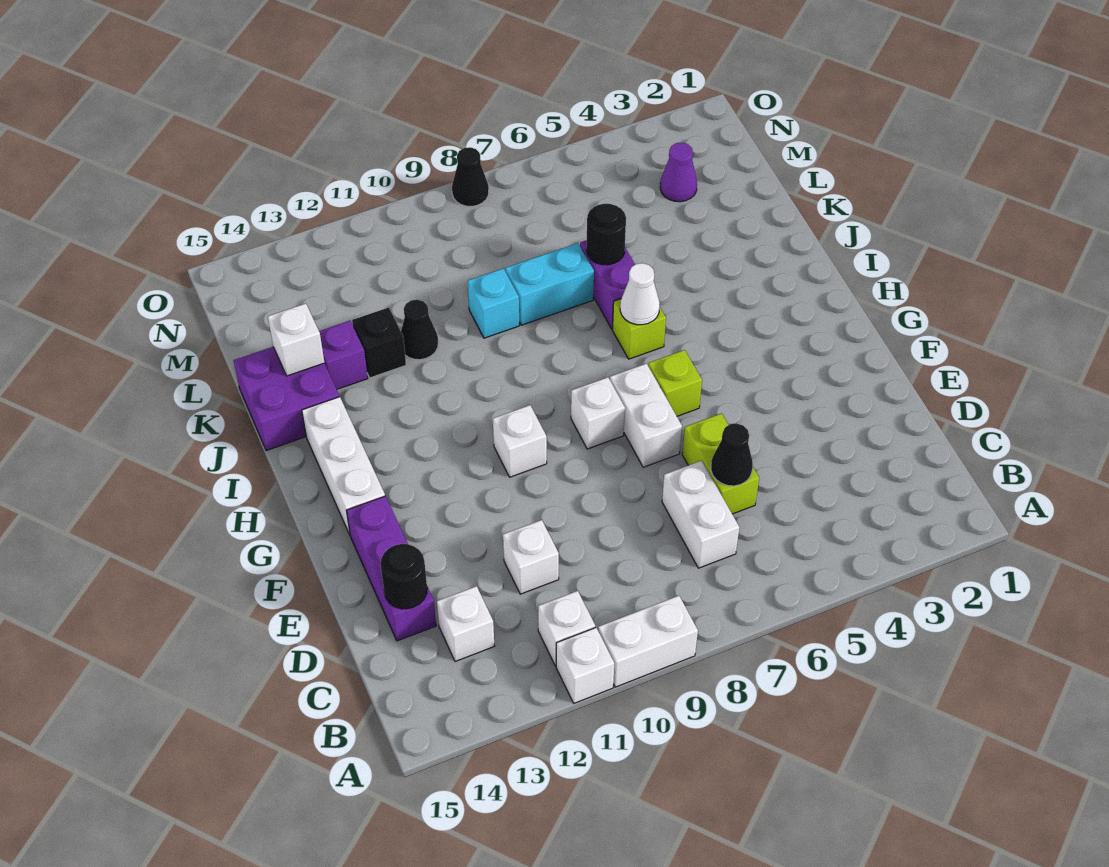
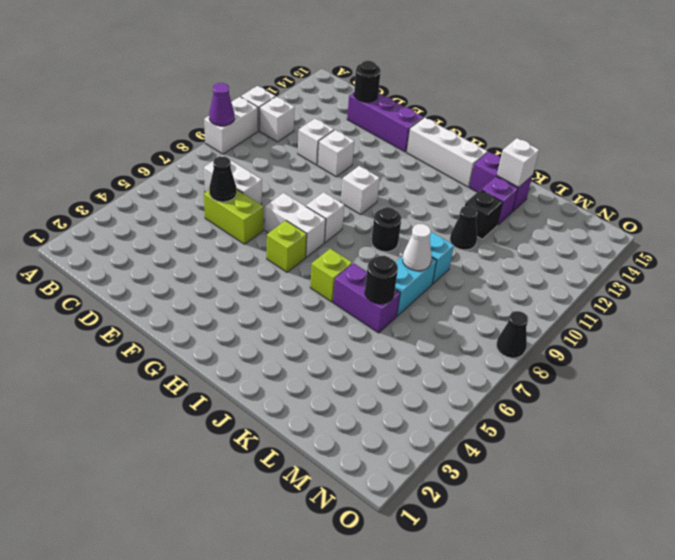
white 1x1 brick [437,586,494,661] -> white 1x1 brick moved to [317,130,354,177]
white 1x1 cone [620,263,660,325] -> white 1x1 cone moved to [403,224,432,271]
none -> black 1x1 round brick [371,207,402,252]
purple 2x2 brick [233,347,339,451] -> purple 1x2 brick [469,152,533,212]
purple 1x1 cone [660,143,697,202] -> purple 1x1 cone moved to [209,83,235,126]

